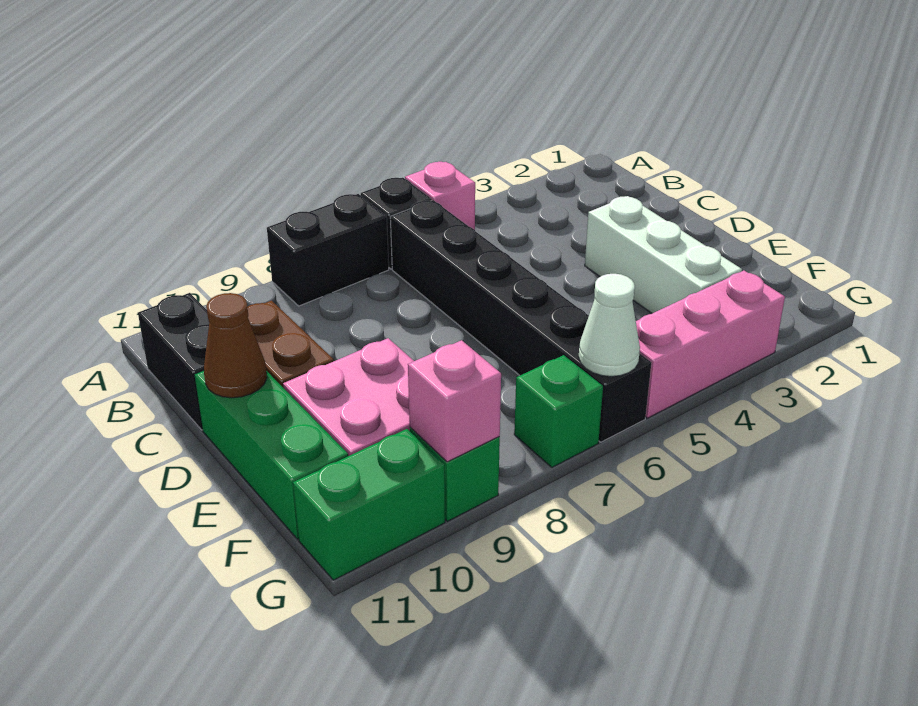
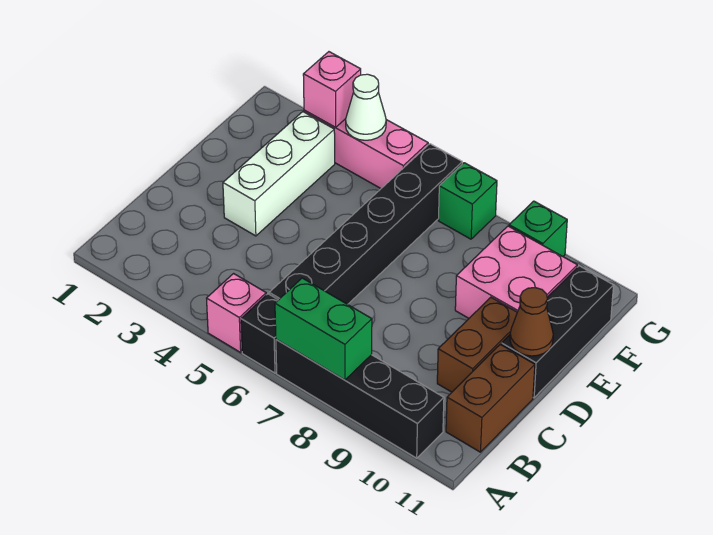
black 1x2 brick [267,194,389,306] -> black 1x4 brick [276,340,444,458]
black 1x2 brick [138,293,209,430] -> brown 1x2 brick [446,344,535,452]
green 1x3 brick [194,371,348,539] -> black 1x3 brick [501,266,614,398]
white 1x1 cone [579,274,640,376] -> white 1x1 cone moved to [346,74,386,140]
pink 1x1 brick [408,340,501,462] -> pink 1x1 brick moved to [303,52,361,127]
green 1x2 brick [293,429,445,580] -> green 1x2 brick moved to [275,278,372,380]

